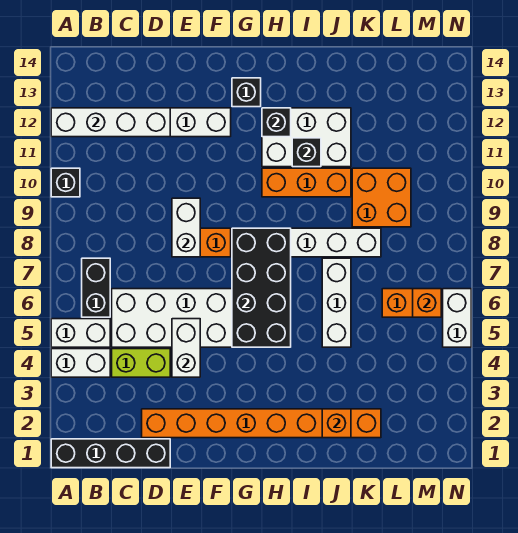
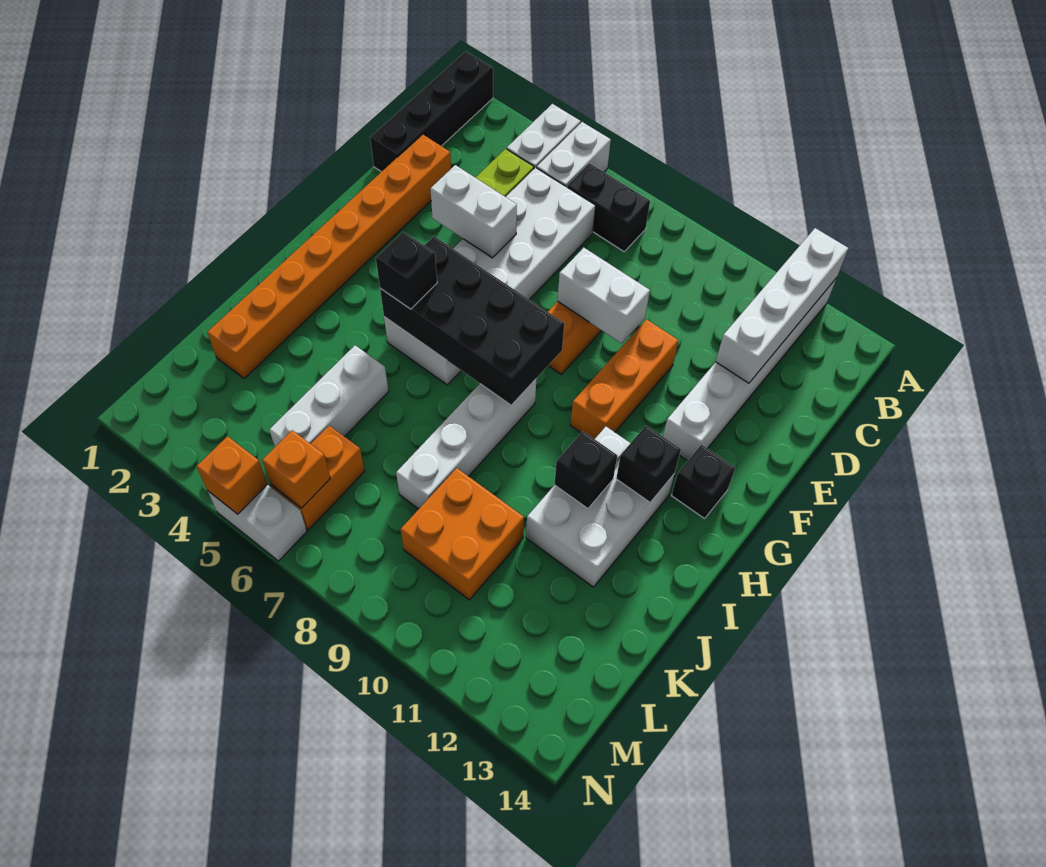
black 1x1 brick [51,168,80,197] -> black 1x1 brick moved to [376,232,437,309]
orange 1x3 brick [262,168,351,197] -> orange 1x3 brick moved to [570,319,678,439]
orange 1x1 brick [322,409,351,438] -> orange 1x1 brick moved to [196,436,267,514]
white 1x3 brick [322,258,351,347] -> white 1x3 brick turned to [269,346,389,447]

